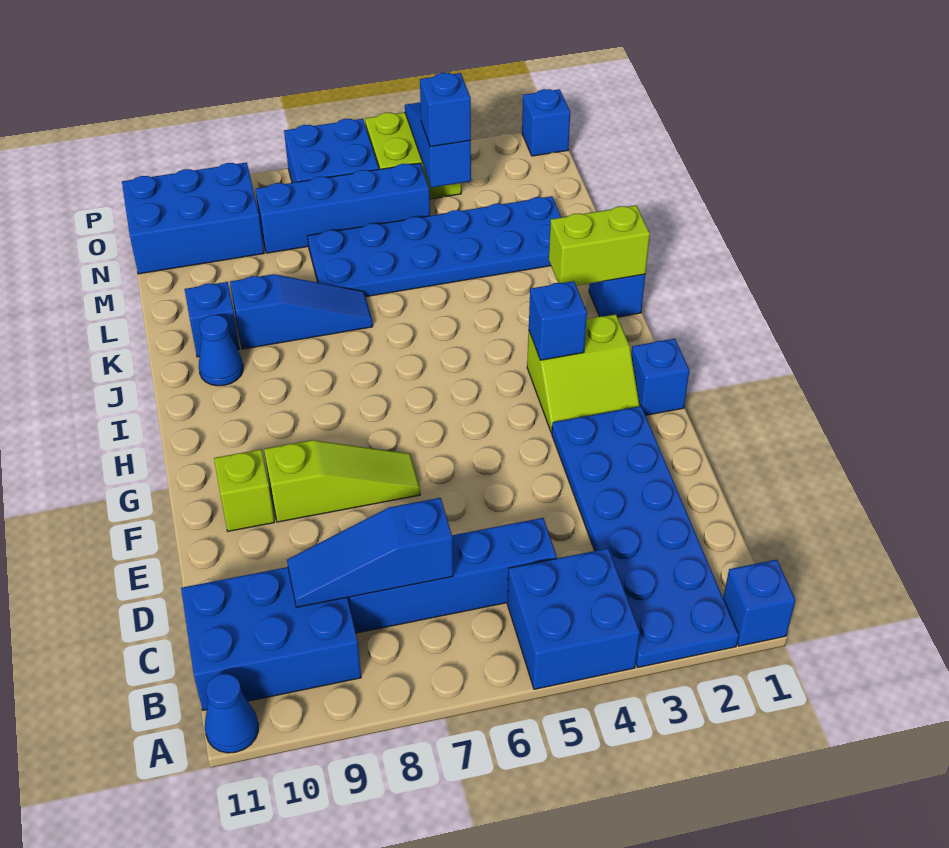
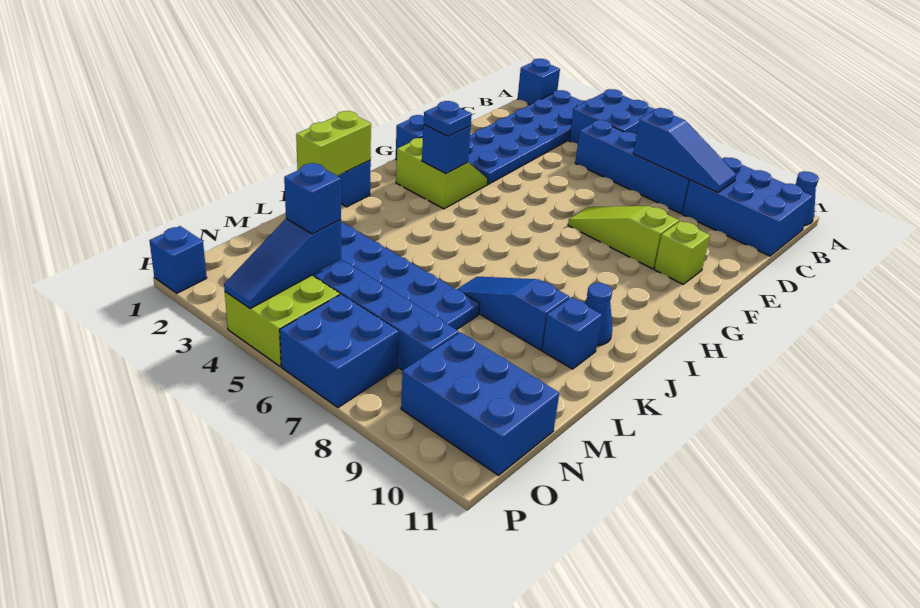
none -> blue 1x1 plate [424,101,472,137]
lime 1x2 brick [549,206,650,286] -> lime 1x2 brick turned to [296,111,371,176]

